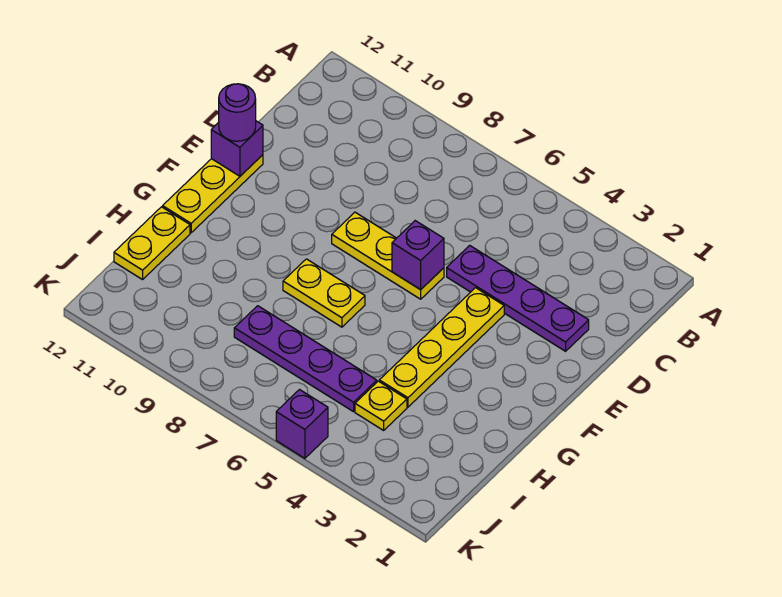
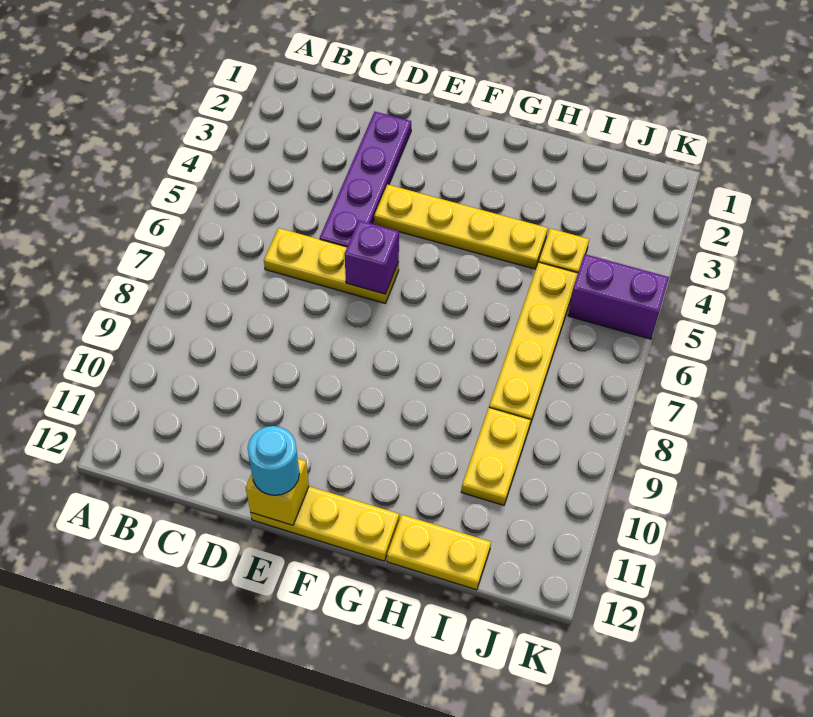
yellow 1x3 plate [332,212,444,299] -> yellow 1x3 plate turned to [264,228,399,303]
purple 1x1 brick [211,121,263,176] -> yellow 1x1 brick [246,459,309,525]
purple 1x1 round brick [219,84,256,141] -> cyan 1x1 round brick [248,426,299,495]
yellow 1x2 plate [283,259,365,327] -> yellow 1x2 plate moved to [461,408,531,505]
purple 1x4 plate [234,306,377,412] -> yellow 1x4 plate [489,262,578,424]
purple 1x1 brick [276,390,328,458] -> purple 1x2 brick [568,254,669,339]

